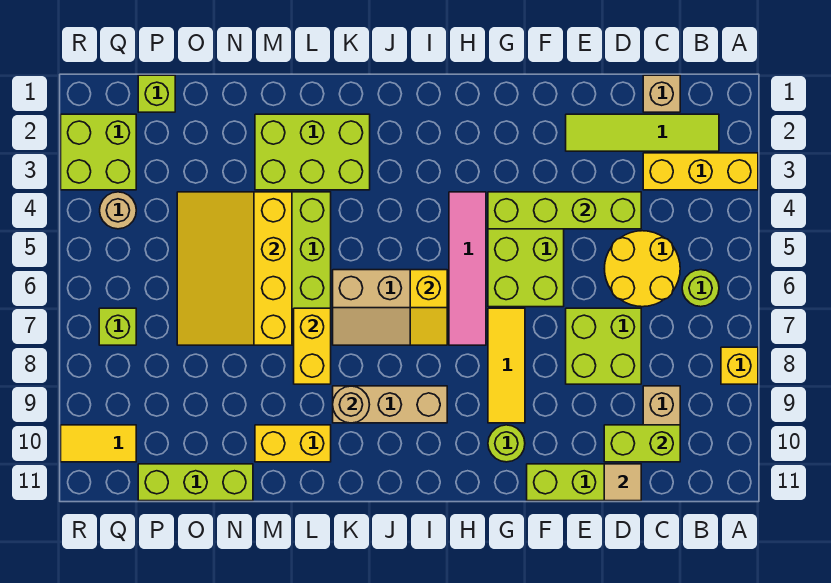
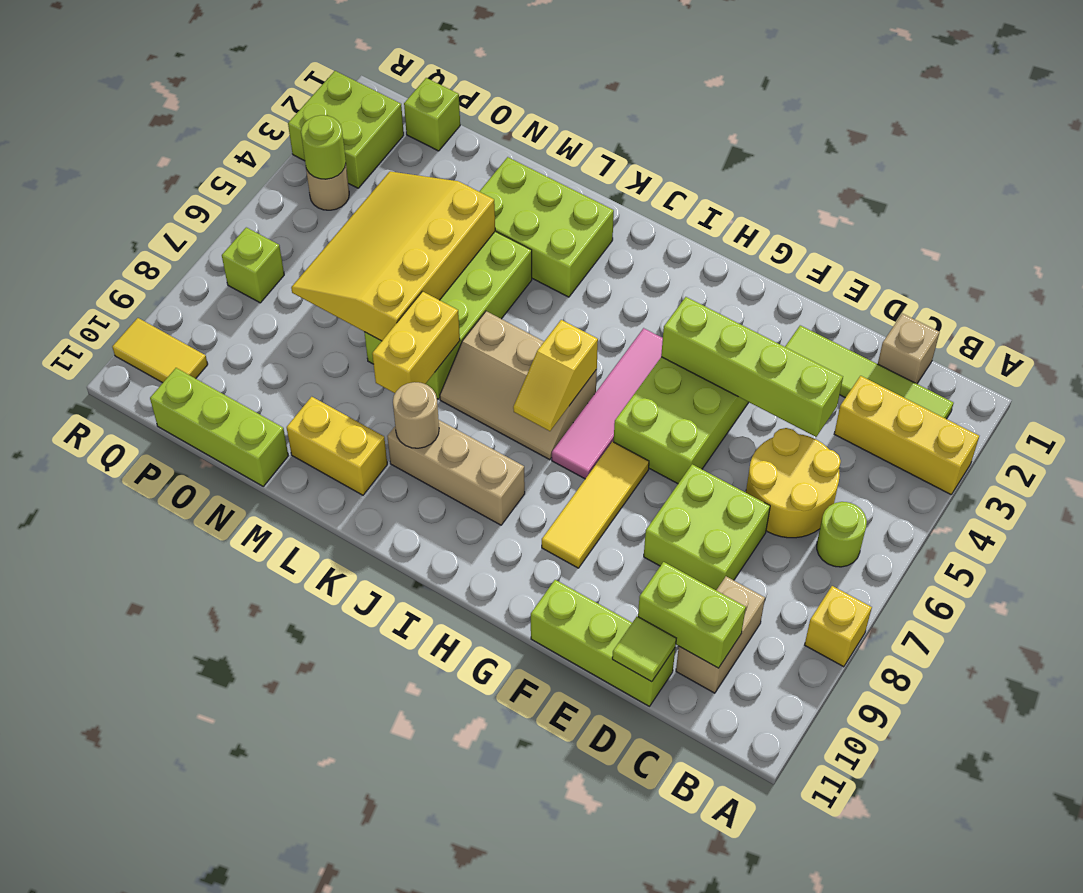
tan 1x1 tile [604,464,641,501] -> lime 1x1 tile [612,616,676,682]
lime 1x1 round brick [488,425,525,462] -> lime 1x1 round brick moved to [301,115,346,179]

